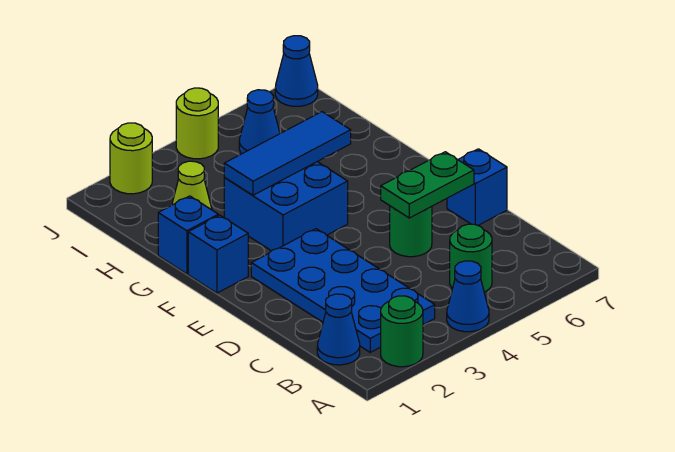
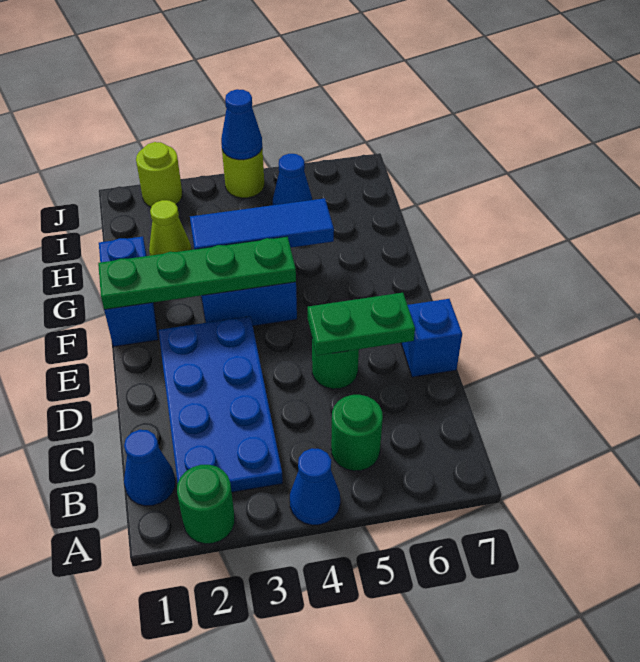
none -> green 1x4 plate [98,237,296,309]
blue 1x1 cone [275,36,318,106] -> blue 1x1 cone moved to [221,89,262,160]

